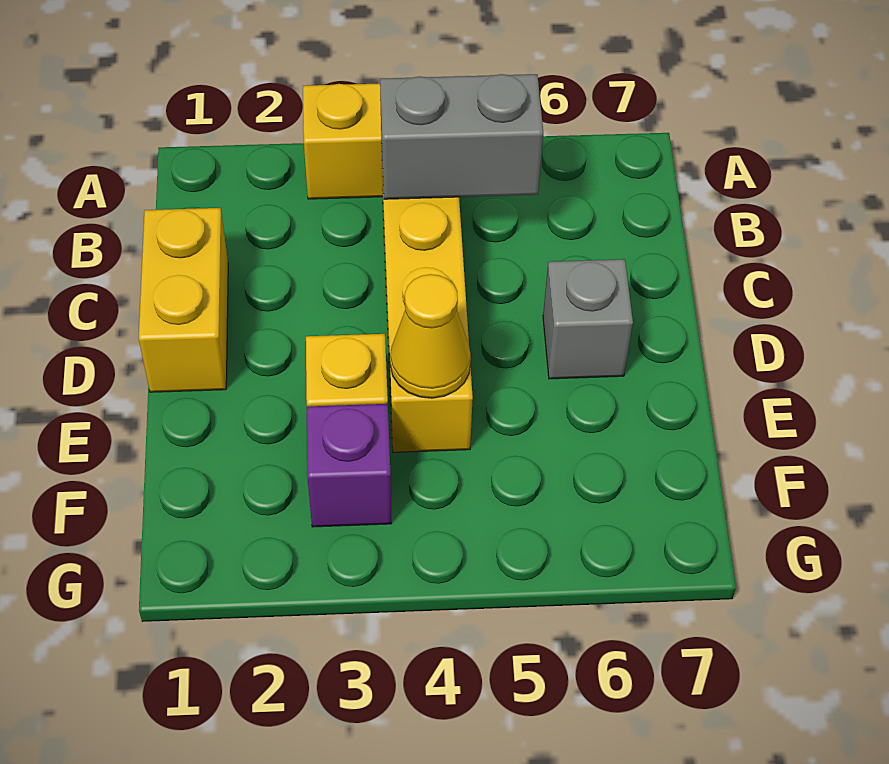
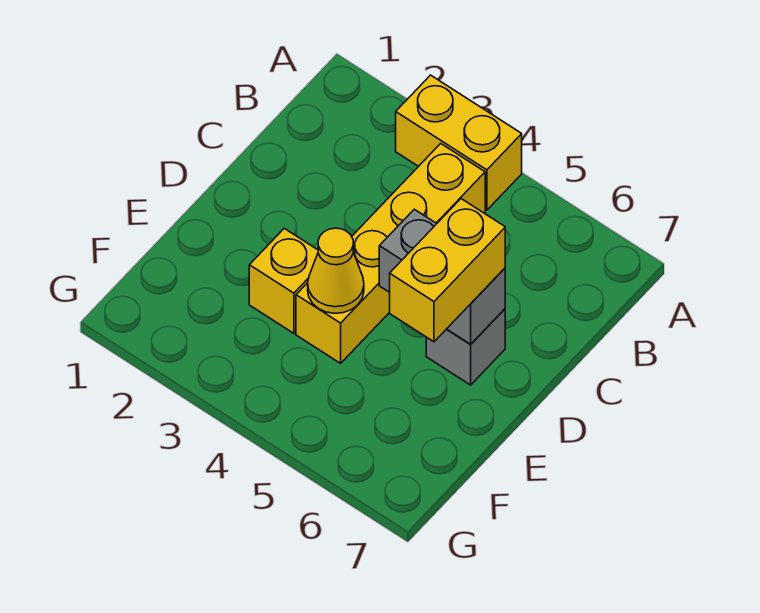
grey 1x2 brick [380,74,543,199] -> grey 1x2 brick moved to [379,209,505,344]
yellow 1x2 brick [139,208,228,392] -> yellow 1x2 brick moved to [390,199,505,342]
purple 1x1 brick [307,404,392,527] -> none

